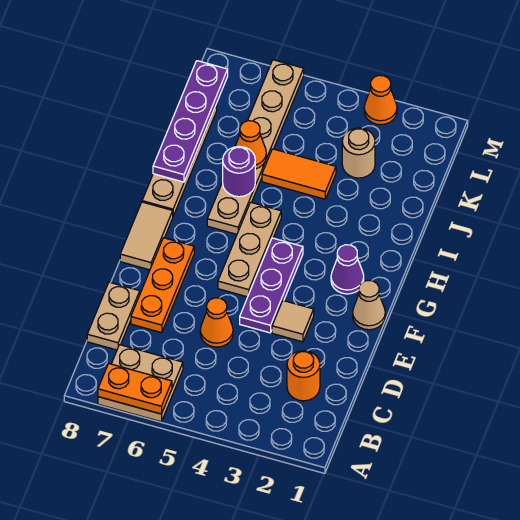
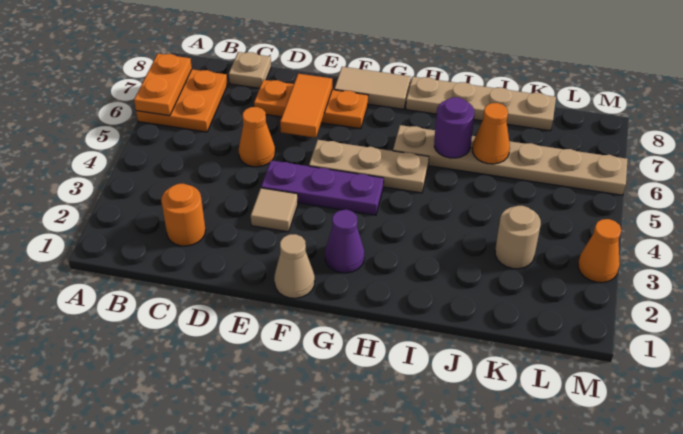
tan 2x2 plate [98,345,183,422] -> orange 2x2 plate [136,69,228,132]
tan 1x2 plate [87,282,140,350] -> tan 1x1 plate [229,52,271,88]
purple 1x4 plate [153,61,228,182] -> none
orange 1x2 tile [262,149,336,199] -> orange 1x2 tile moved to [280,74,332,138]

